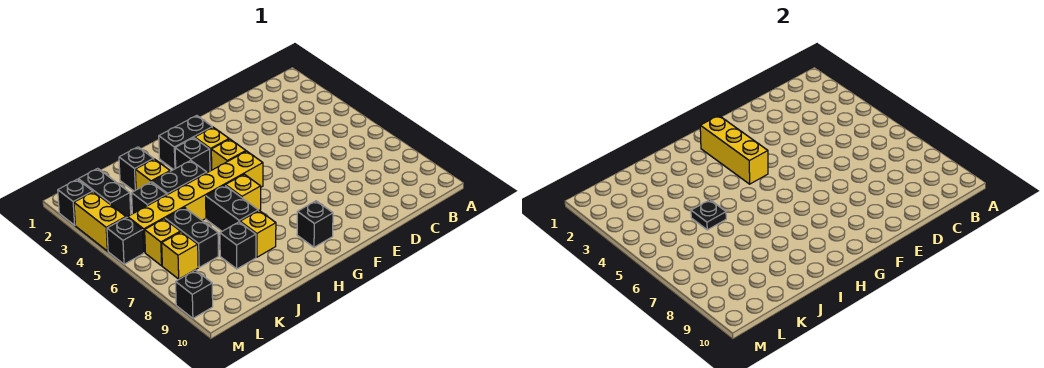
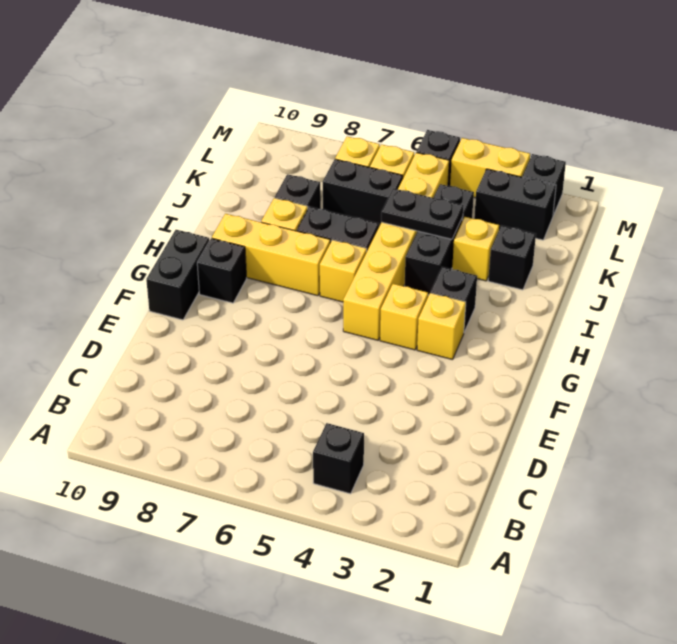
black 1x2 brick [159,116,212,170] -> black 1x2 brick moved to [146,230,210,320]
yellow 1x3 brick [700,116,768,184] -> yellow 1x3 brick moved to [212,214,330,296]
black 1x1 plate [691,200,726,230] -> black 1x2 plate [381,188,464,239]
black 1x1 brick [176,270,213,318] -> black 1x1 brick moved to [313,423,364,494]

